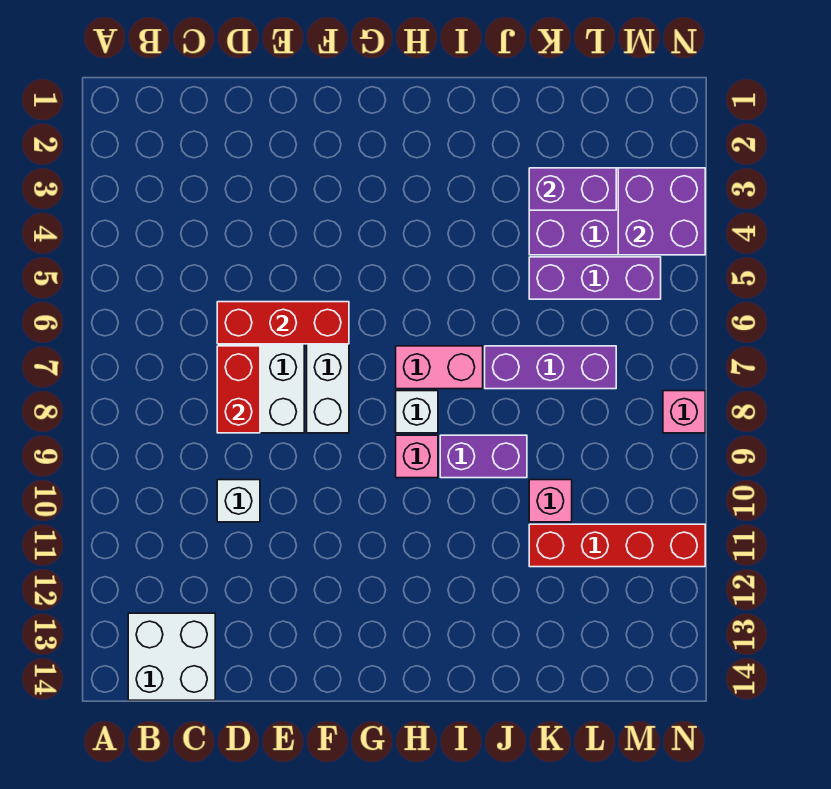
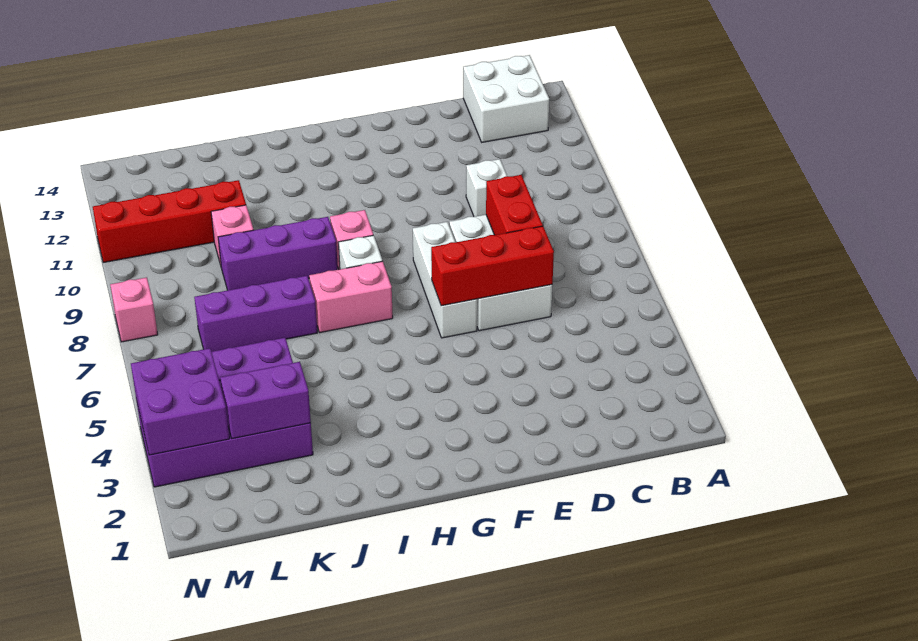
purple 1x2 brick [440,435,527,478] -> purple 1x3 brick [218,217,338,290]

